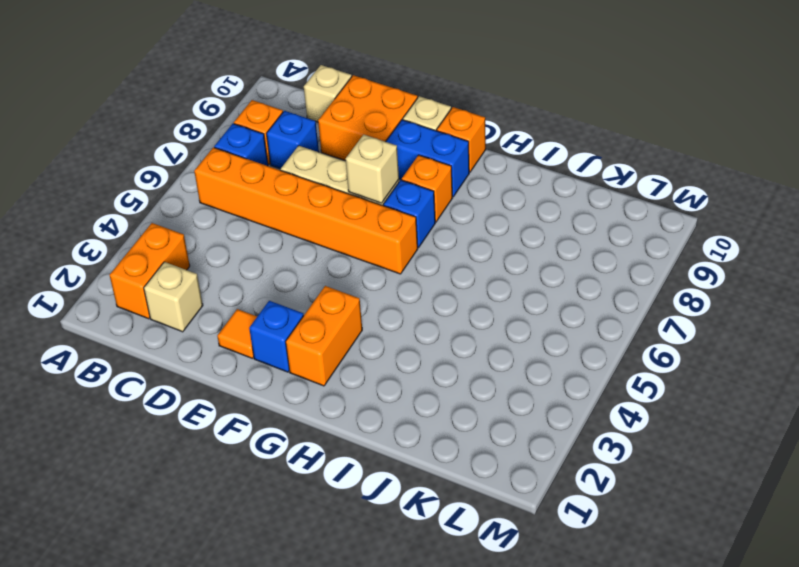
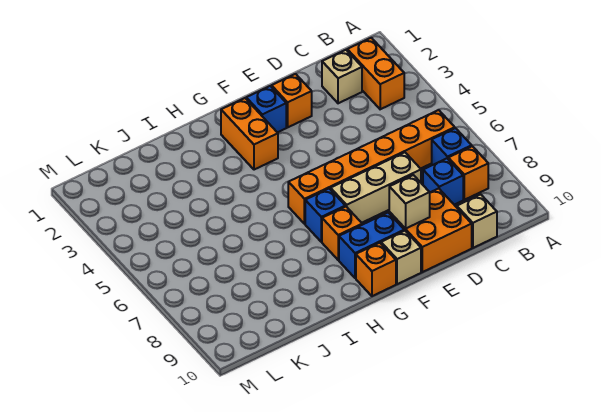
orange 1x1 tile [217,309,257,358] -> orange 1x1 brick [272,74,312,127]
tan 1x1 brick [346,135,399,203] -> tan 1x1 brick moved to [389,175,430,229]

